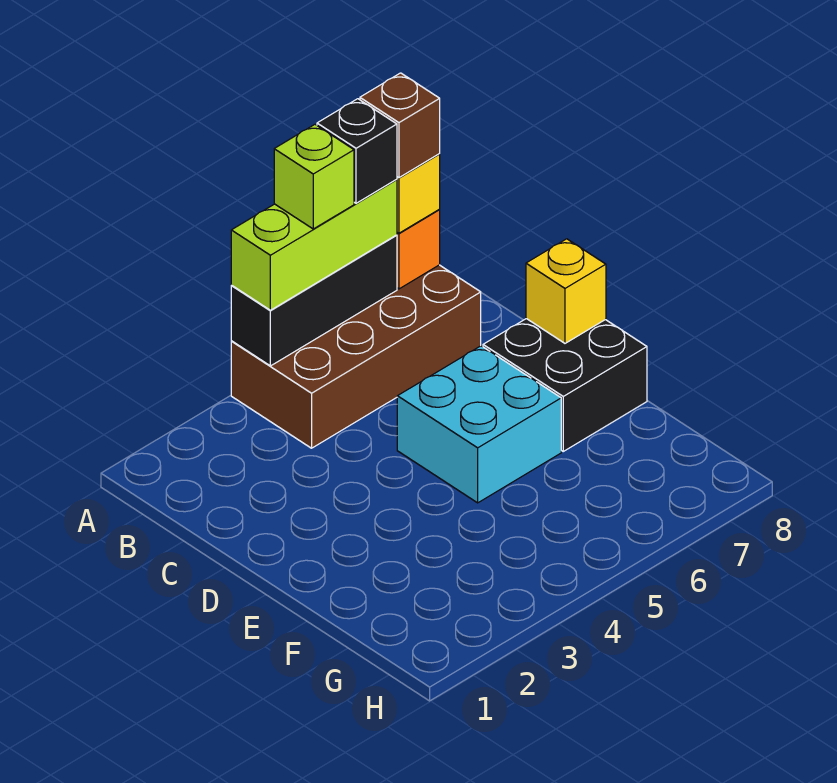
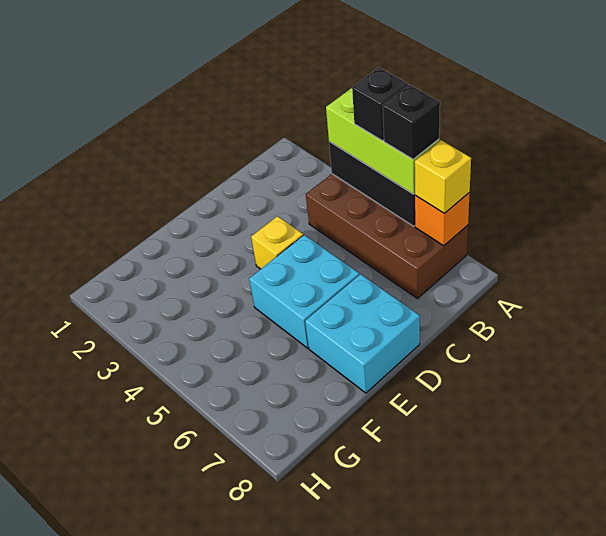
lime 1x1 brick [274,125,354,229] -> black 1x1 brick [352,68,408,141]
brown 1x1 brick [360,73,440,178] -> none
black 2x2 brick [483,319,647,451] -> cyan 2x2 brick [305,274,420,393]
yellow 1x1 brick [526,239,606,343] -> yellow 1x1 brick moved to [251,216,303,269]

